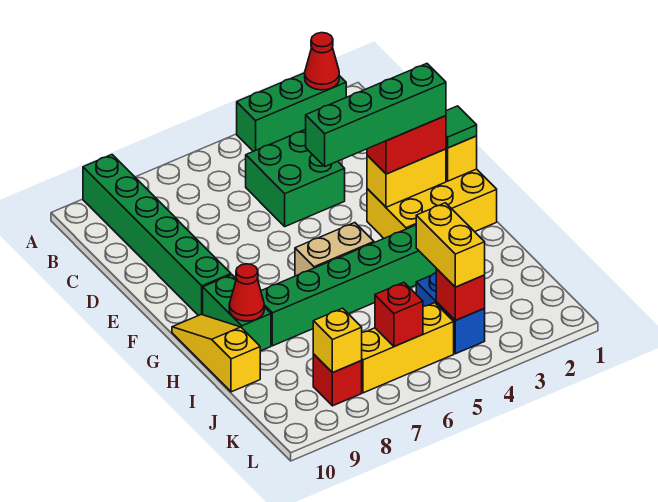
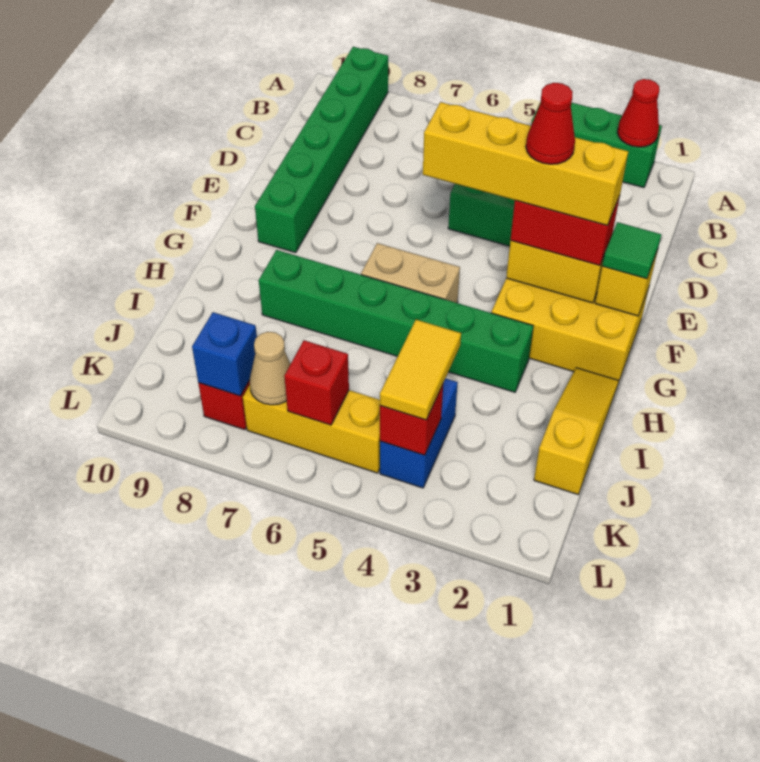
green 1x4 brick [306,64,446,166] -> yellow 1x4 brick [423,102,628,225]
green 1x2 brick [203,275,271,351] -> none
yellow 1x3 slope [172,314,260,392] -> yellow 1x3 slope moved to [534,368,619,495]
red 1x1 cone [229,264,264,321] -> red 1x1 cone moved to [526,83,575,164]
yellow 1x2 brick [416,203,485,287] -> yellow 1x2 tile [380,320,461,420]
none -> tan 1x1 cone [249,332,290,405]
yellow 1x1 brick [313,308,362,373] -> blue 1x1 brick [192,312,257,396]

